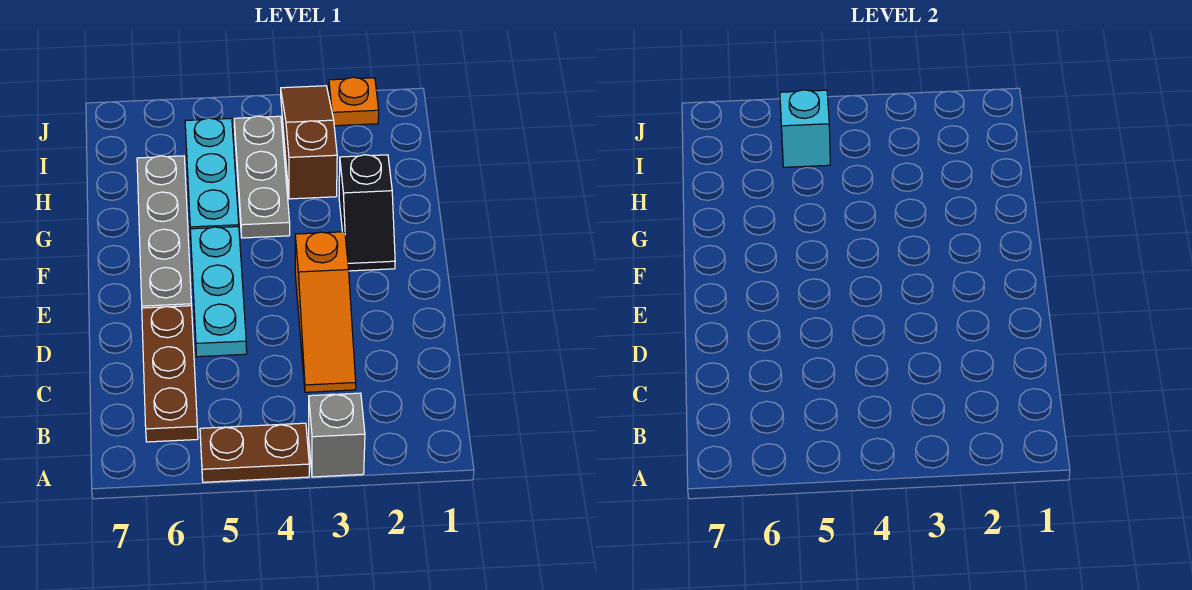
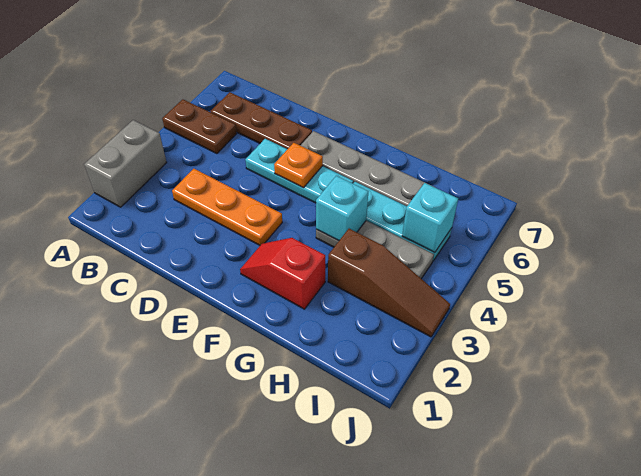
grey 1x1 brick [309,393,365,477] -> grey 1x2 brick [84,120,167,207]
brown 1x2 plate [200,423,309,482] -> brown 1x2 plate turned to [162,99,237,154]
orange 1x3 slope [295,232,356,392] -> orange 1x3 plate [172,169,282,245]
black 1x2 slope [339,155,395,271] -> red 1x2 slope [240,238,325,309]
none -> cyan 1x1 brick [316,176,368,241]
orange 1x1 plate [329,77,379,126] -> orange 1x1 plate moved to [274,143,323,188]

